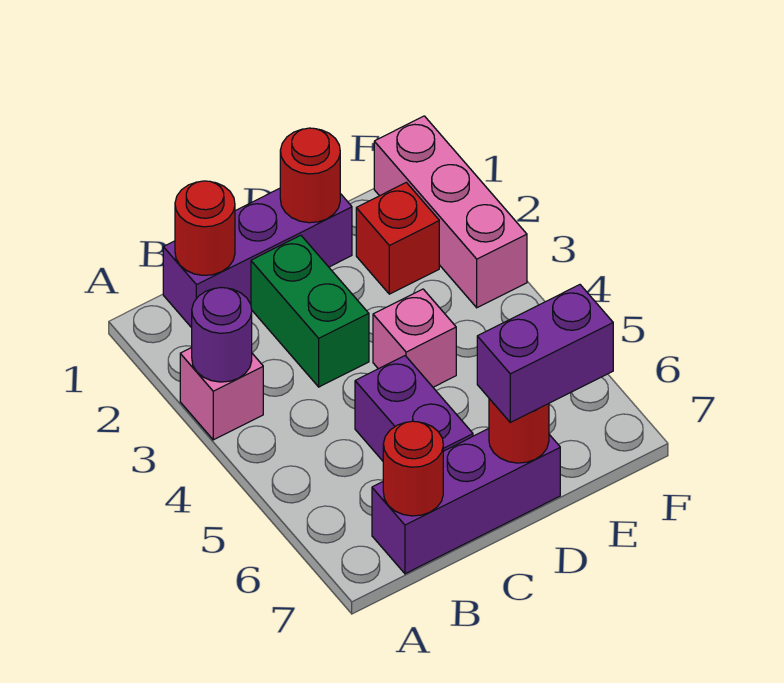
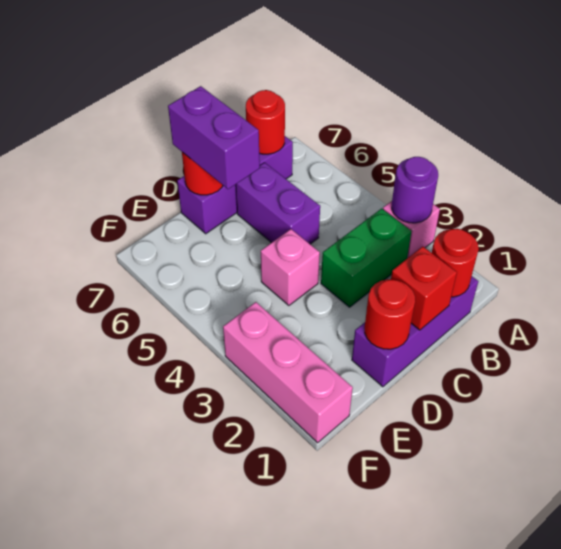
green 1x2 brick [251,235,369,387] -> green 1x2 brick turned to [321,209,411,307]
purple 1x2 brick [477,285,613,422] -> purple 1x2 brick turned to [168,86,260,189]
red 1x1 brick [356,182,439,294] -> red 1x1 brick moved to [391,247,457,330]

